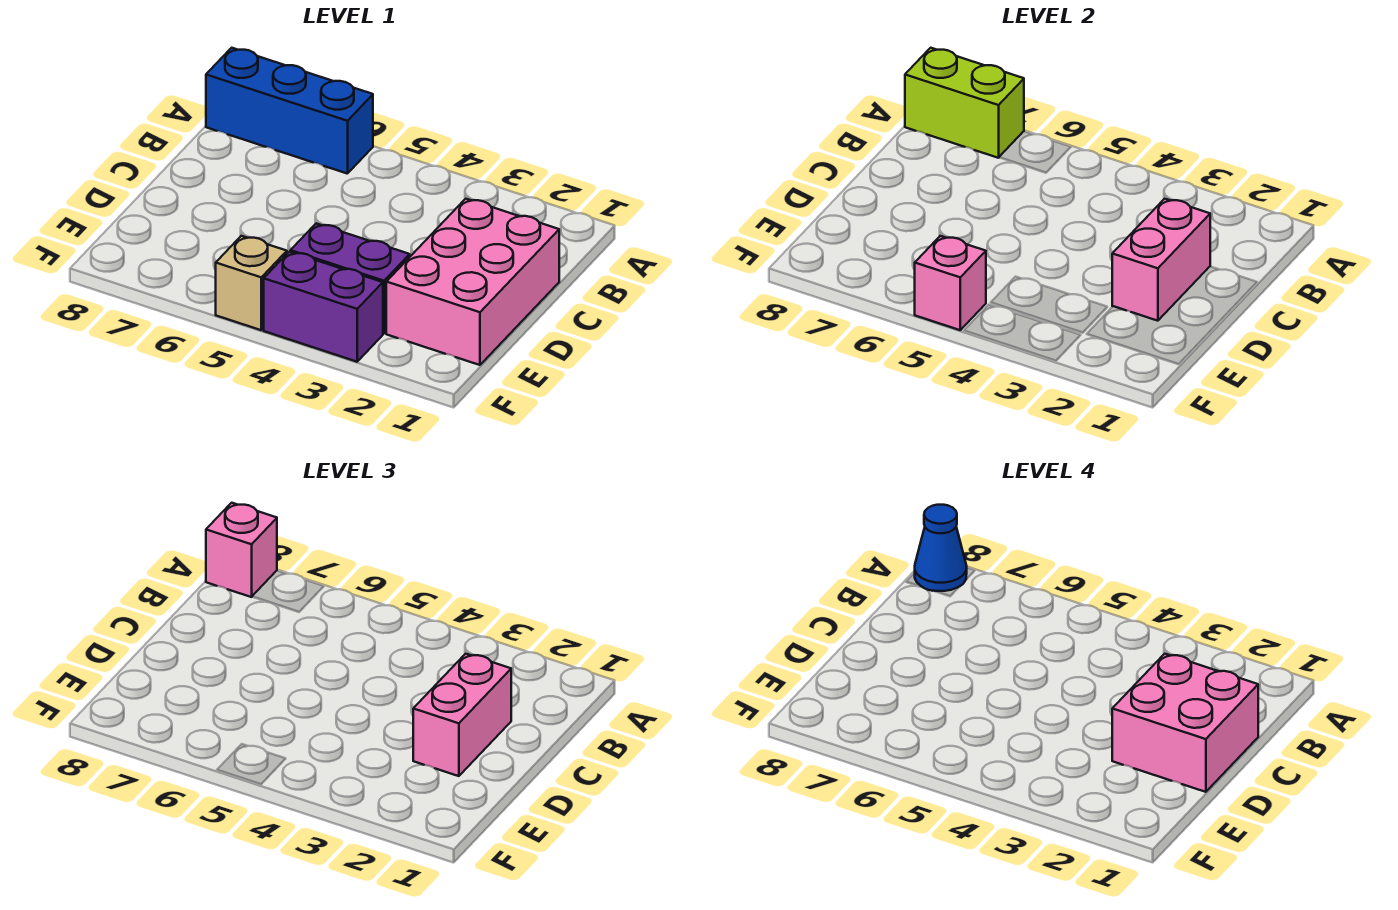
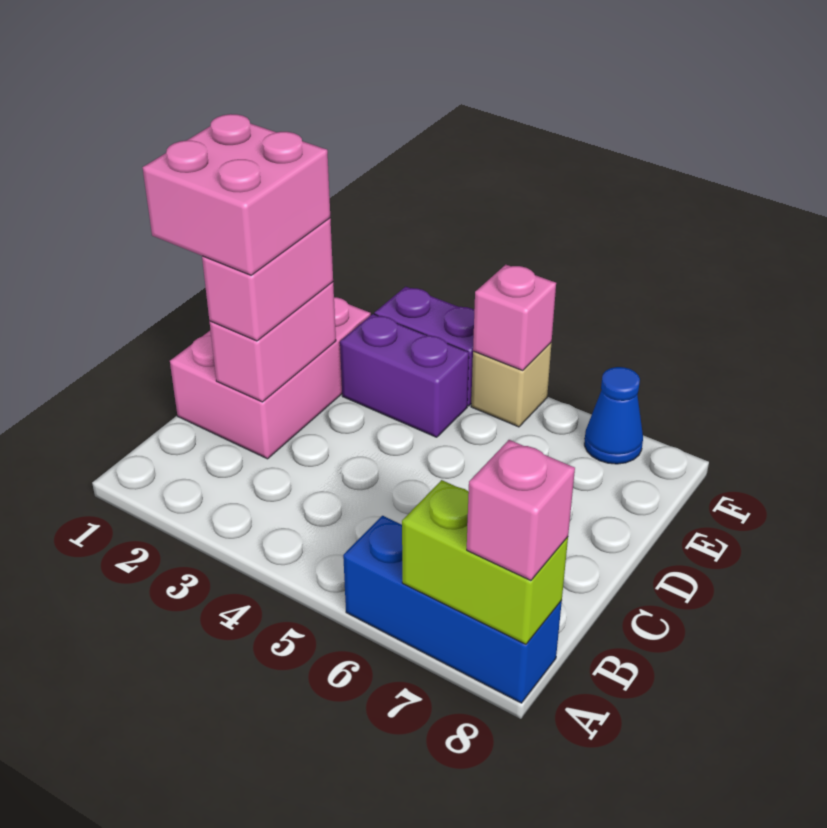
blue 1x1 cone [915,505,967,591] -> blue 1x1 cone moved to [584,367,643,464]

